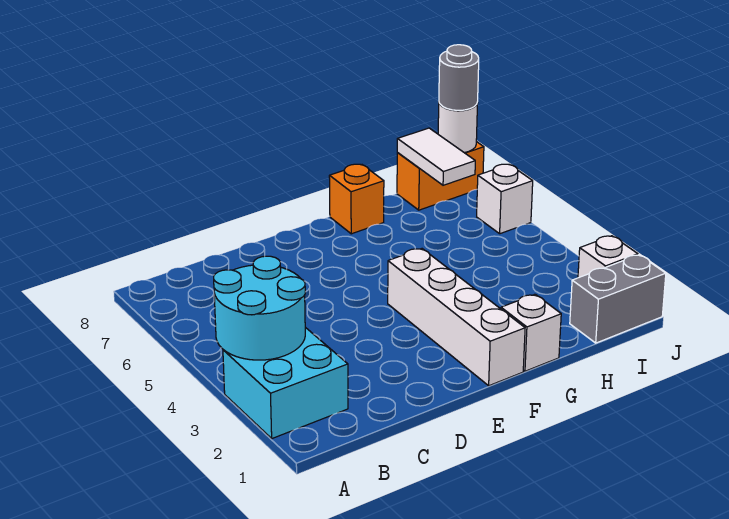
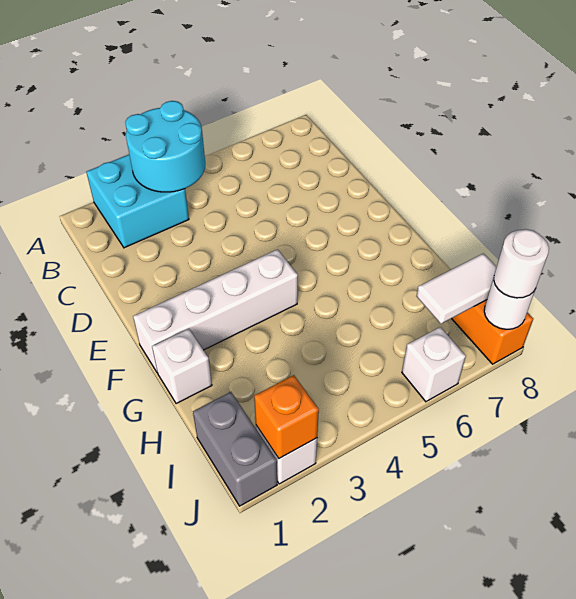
orange 1x1 brick [329,164,384,234] -> orange 1x1 brick moved to [254,375,319,458]
grey 1x1 round brick [439,45,479,110] -> white 1x1 round brick [494,229,549,298]

